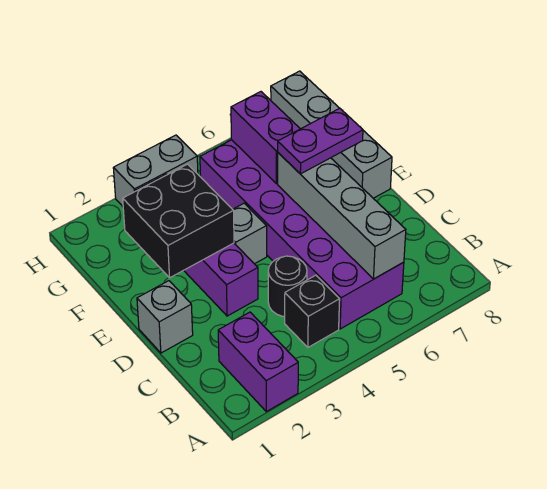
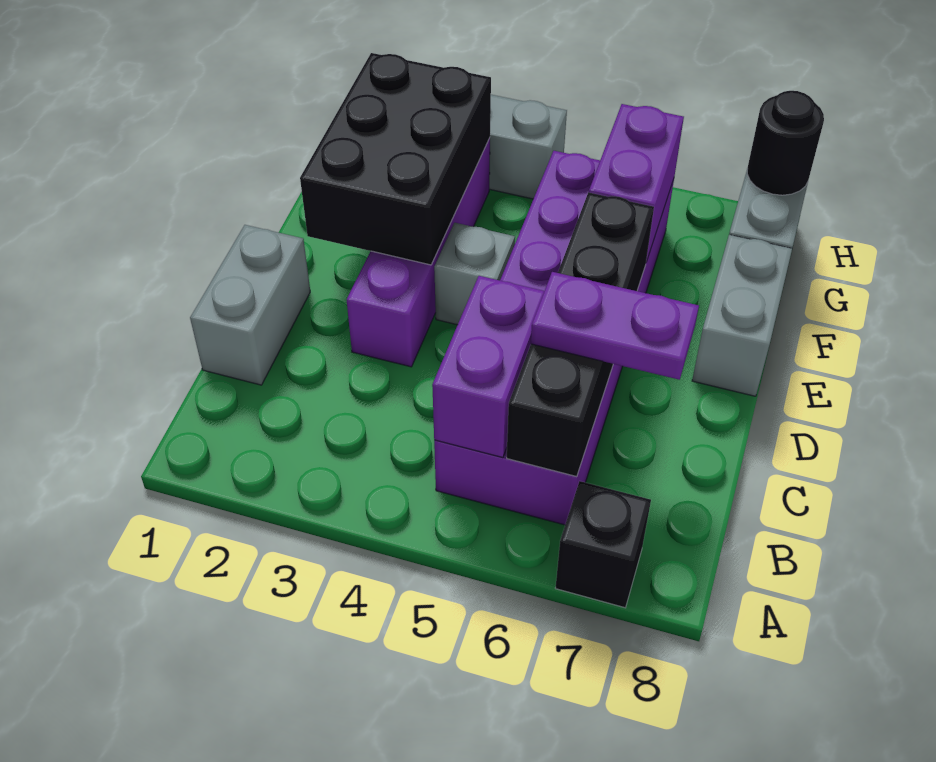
purple 1x2 brick [218,312,298,412] -> purple 1x2 brick moved to [432,276,544,458]
black 1x1 brick [285,275,340,347] -> black 1x1 brick moved to [556,481,651,608]
grey 1x4 brick [278,153,406,279] -> black 1x4 brick [507,192,654,477]
black 1x1 round brick [268,256,307,317] -> black 1x1 round brick moved to [747,91,824,195]
grey 1x1 brick [137,281,193,353] -> grey 1x2 brick [190,225,310,385]
black 2x2 brick [123,164,234,278] -> black 2x3 brick [300,53,491,265]
purple 1x2 plate [278,108,363,174] -> purple 1x2 plate moved to [531,272,699,380]

